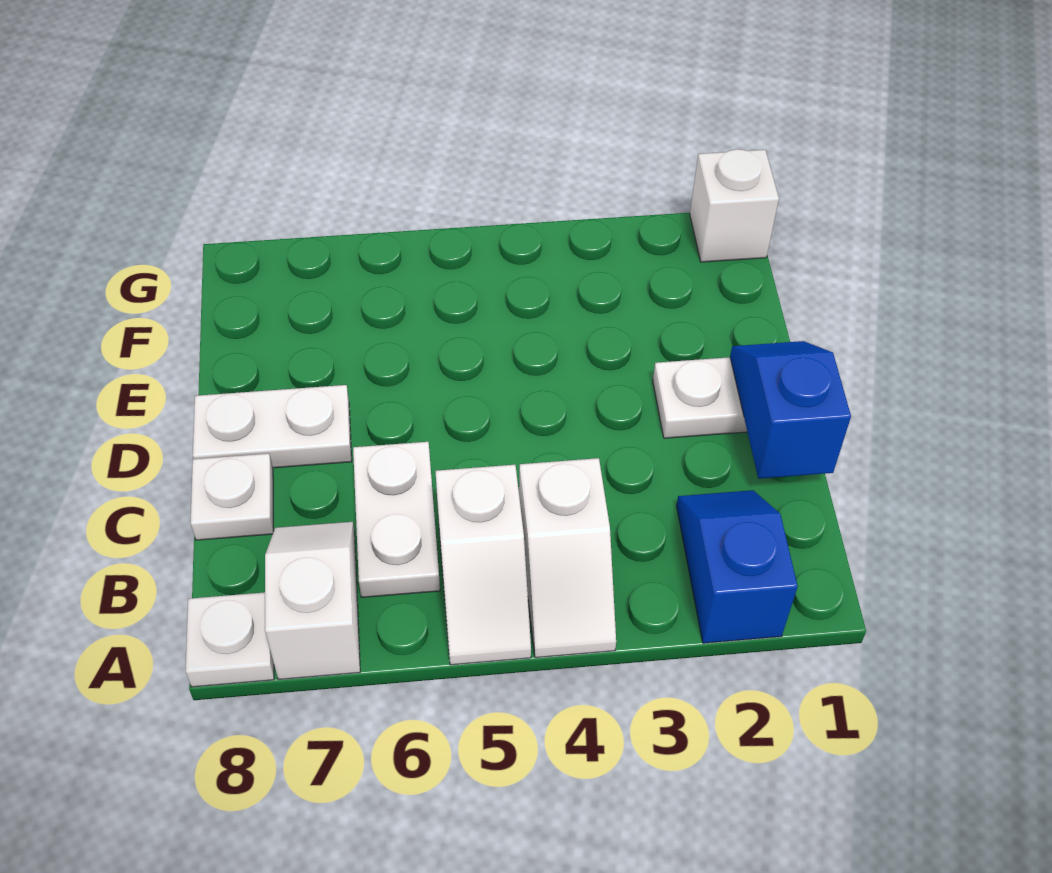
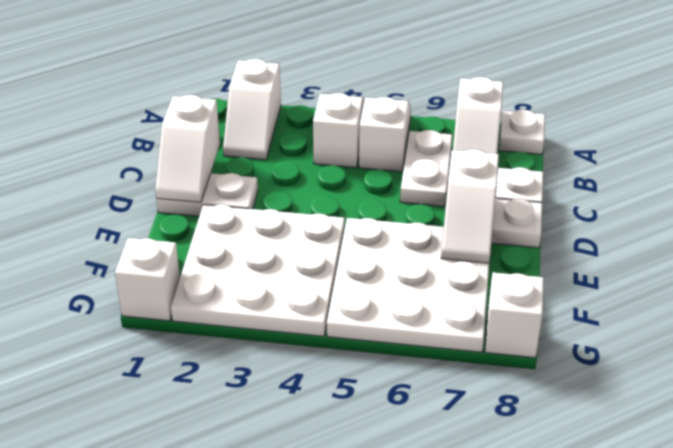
blue 1x2 slope [677,490,798,643] -> white 1x2 slope [223,59,281,160]
blue 1x2 slope [730,341,851,479] -> white 1x2 slope [155,95,220,202]
none -> white 1x2 slope [441,149,499,263]
none -> white 3x3 plate [171,205,345,336]
none -> white 3x3 plate [327,218,489,352]
none -> white 1x1 brick [485,273,544,358]

